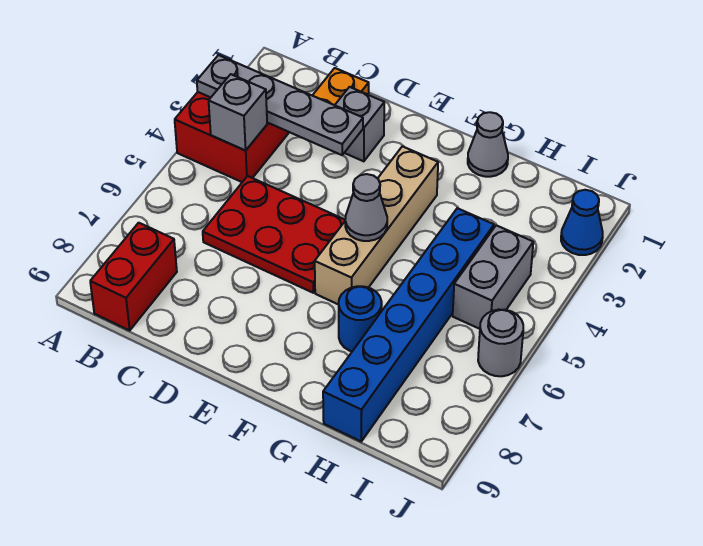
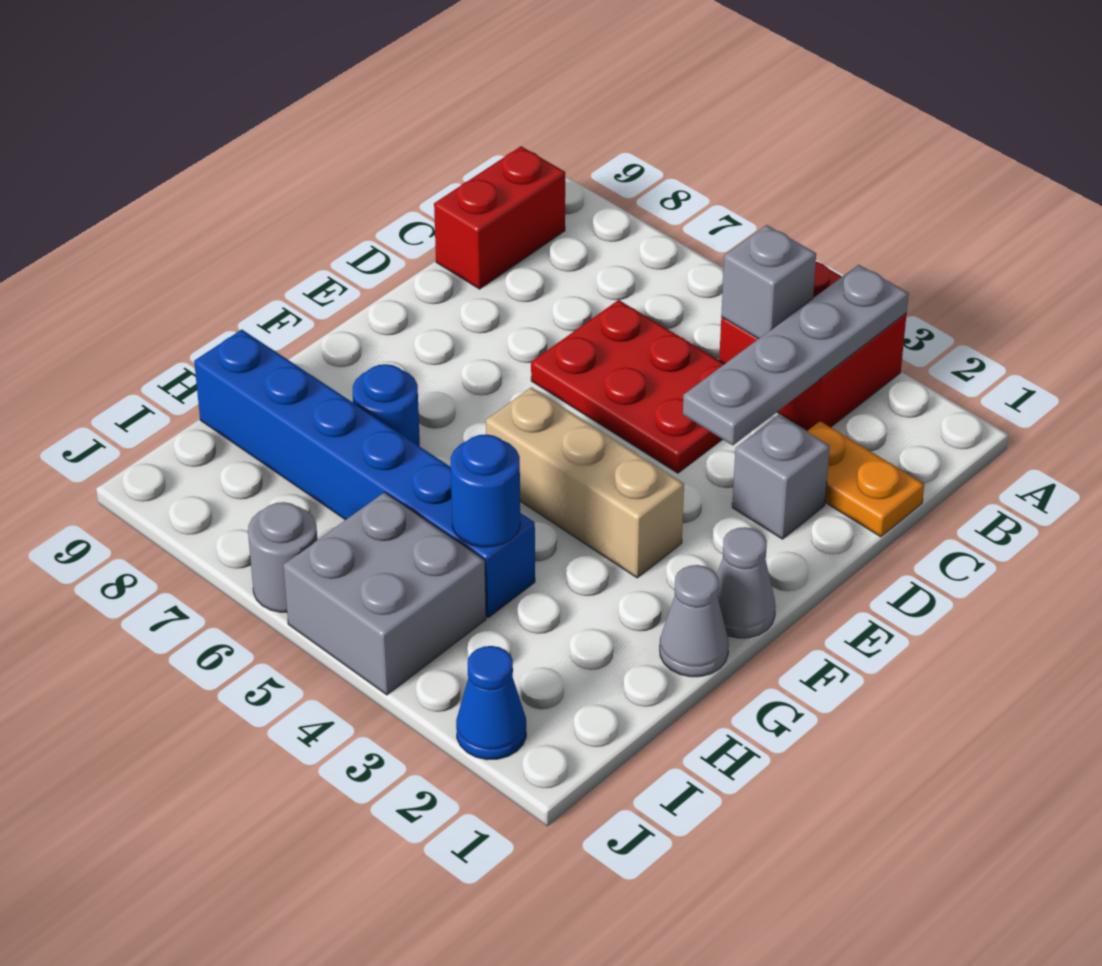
red 1x2 brick [90,223,177,330] -> red 1x2 brick turned to [434,146,565,289]
red 2x3 plate [203,176,345,293] -> red 2x3 plate turned to [531,300,724,473]
tan 1x4 brick [315,146,438,305] -> tan 1x3 brick [486,387,684,578]
grey 1x1 cone [345,174,387,241] -> grey 1x1 cone moved to [717,527,776,638]
none -> blue 1x1 round brick [451,434,520,547]
grey 1x2 brick [453,225,533,329] -> grey 2x2 brick [283,492,486,695]

